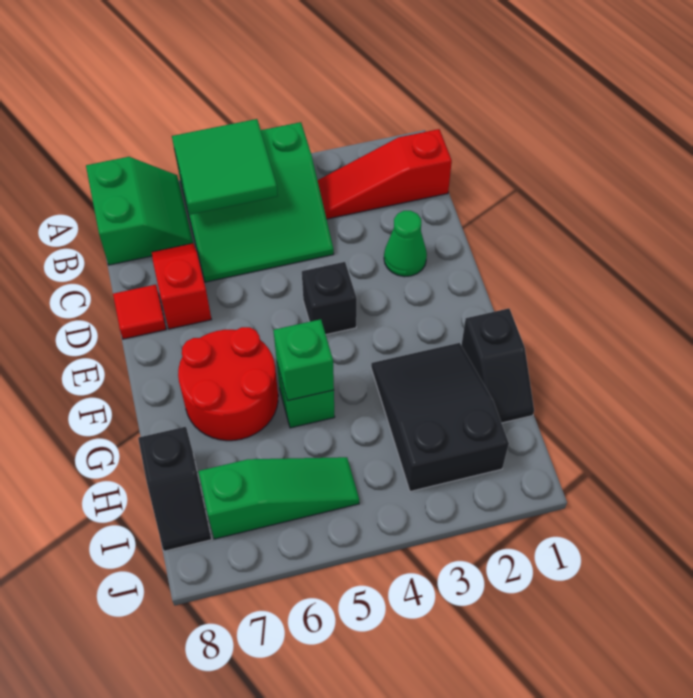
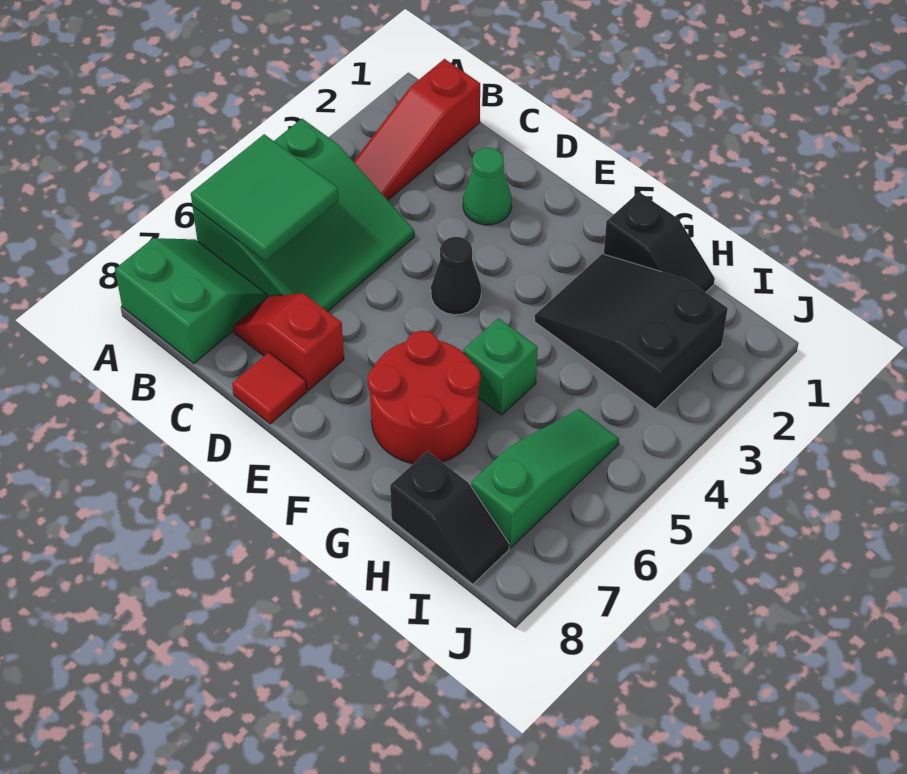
black 1x1 brick [302,262,357,335] -> black 1x1 cone [431,237,481,315]
green 1x1 brick [273,319,334,401] -> none

